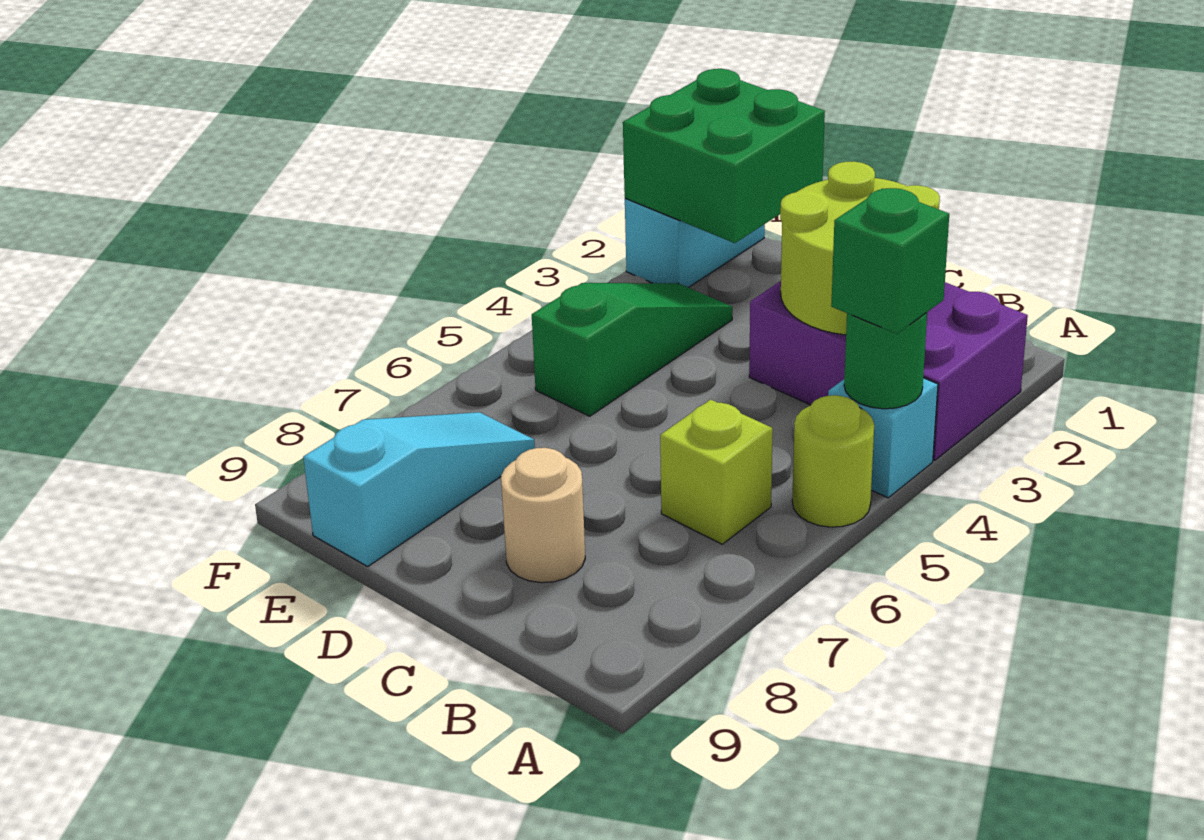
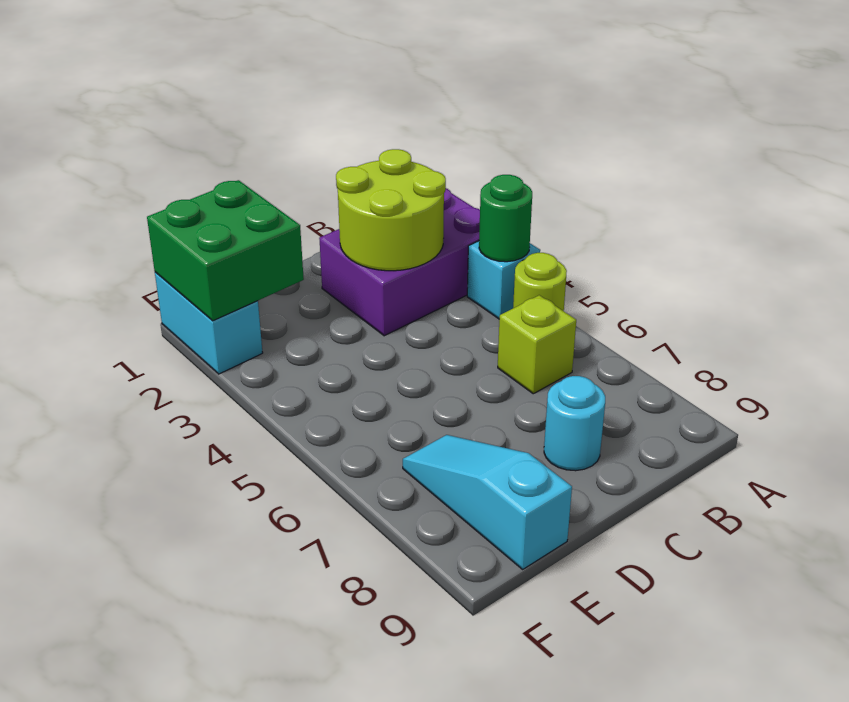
green 1x1 brick [831,188,949,334] -> none
tan 1x1 round brick [501,448,585,583] -> cyan 1x1 round brick [544,376,605,471]
green 1x3 slope [532,283,732,416] -> none

